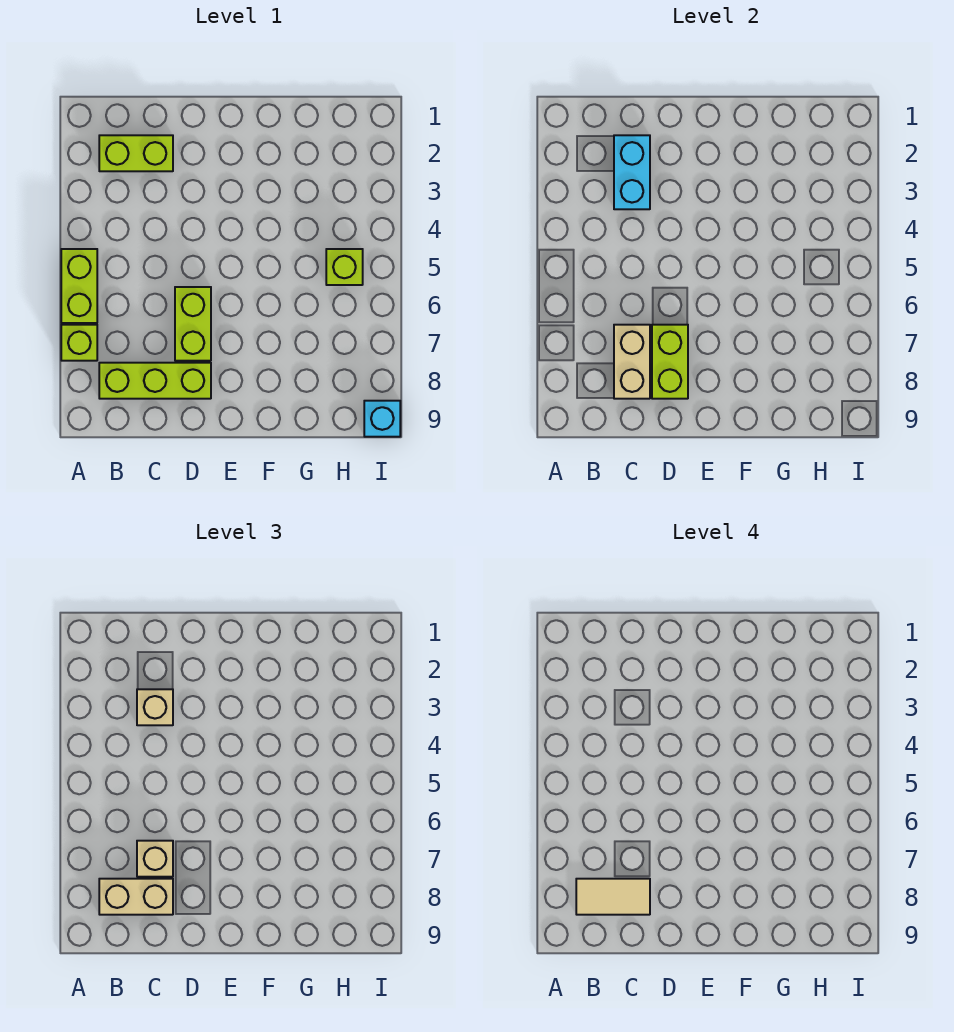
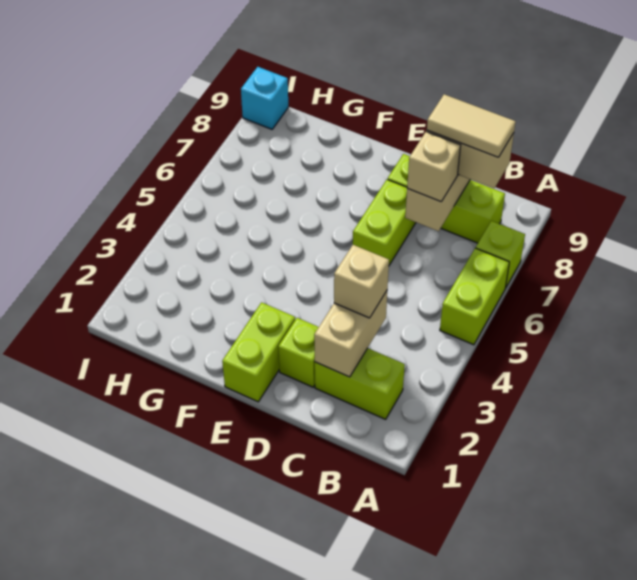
cyan 1x2 brick [614,135,650,209] -> tan 1x2 brick [314,291,387,377]
lime 1x2 brick [652,325,688,399] -> lime 1x2 brick moved to [222,302,295,402]
lime 1x1 brick [326,249,363,285] -> lime 1x1 brick moved to [278,318,319,387]

